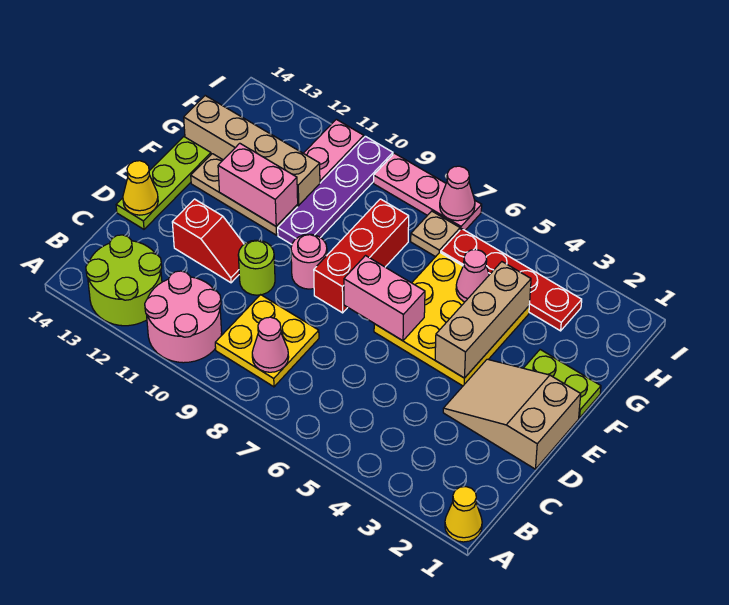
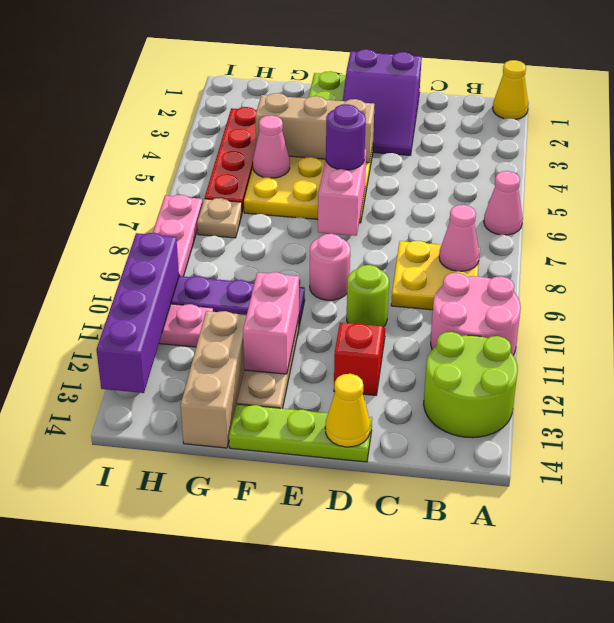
tan 2x3 slope [443,359,581,469] -> purple 2x3 slope [343,49,422,155]
none -> purple 1x1 round brick [326,104,366,170]
red 1x3 brick [314,199,409,313] -> none
tan 1x4 brick [184,96,320,206] -> tan 1x3 brick [181,311,247,448]
pink 1x1 cone [440,166,475,221] -> pink 1x1 cone moved to [484,171,523,235]
none -> purple 1x4 brick [96,233,179,393]

